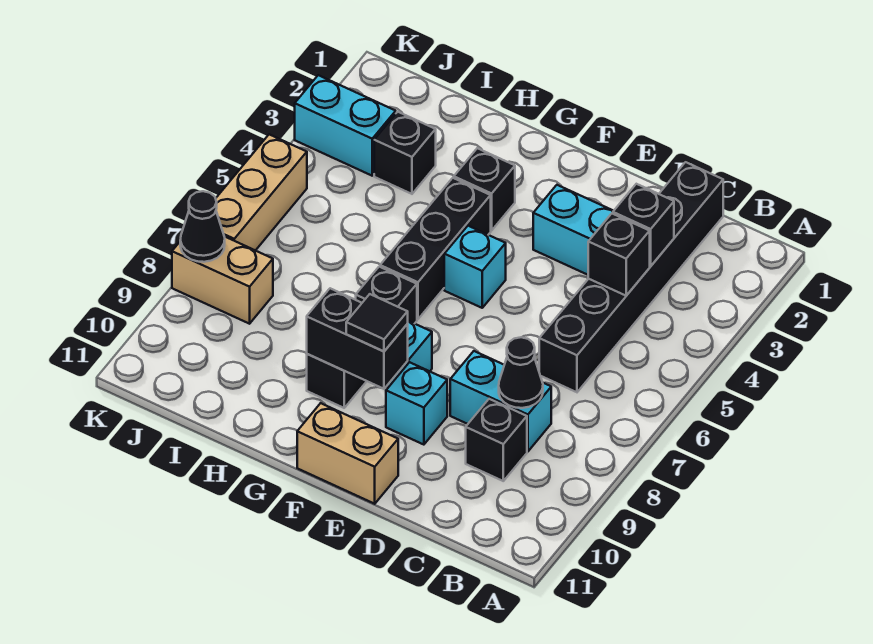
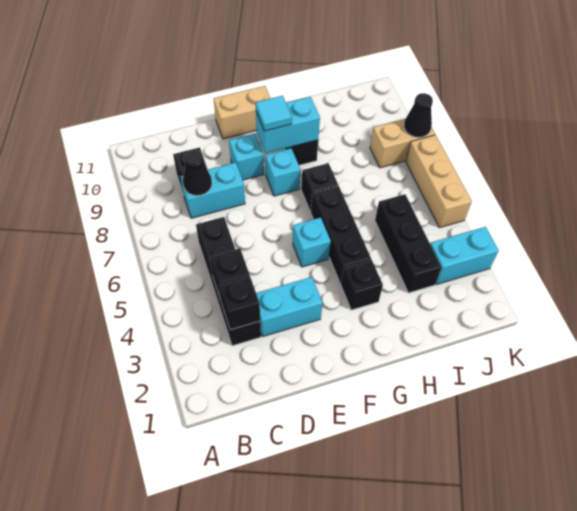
black 1x6 brick [539,162,723,392] -> black 1x4 brick [196,217,261,346]
black 1x2 brick [307,288,408,389] -> cyan 1x2 brick [256,97,320,153]
black 1x1 tile [346,294,408,351] -> cyan 1x1 tile [256,96,292,131]
black 1x1 brick [374,112,436,194] -> black 1x3 brick [375,194,442,293]

